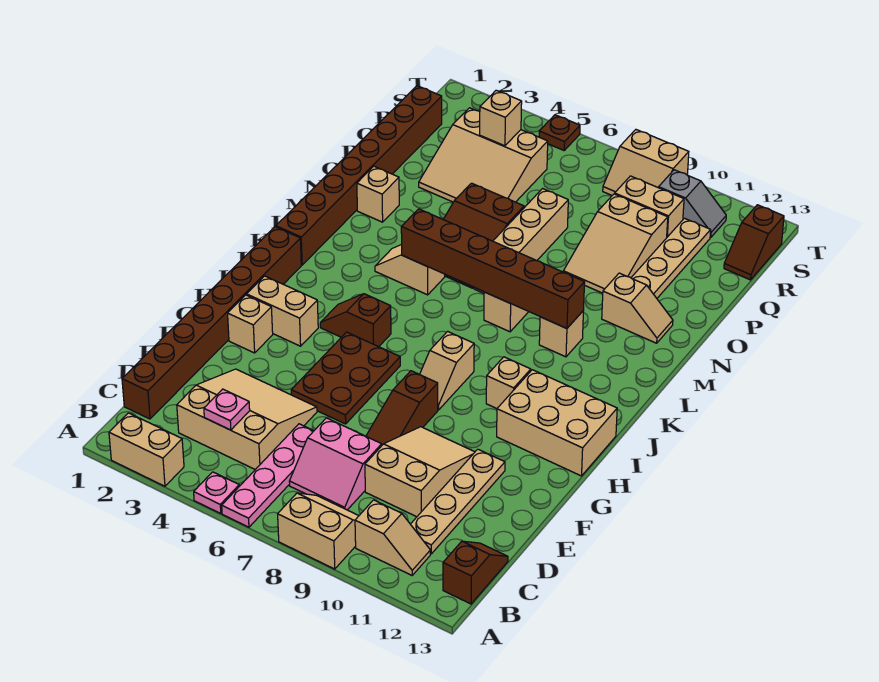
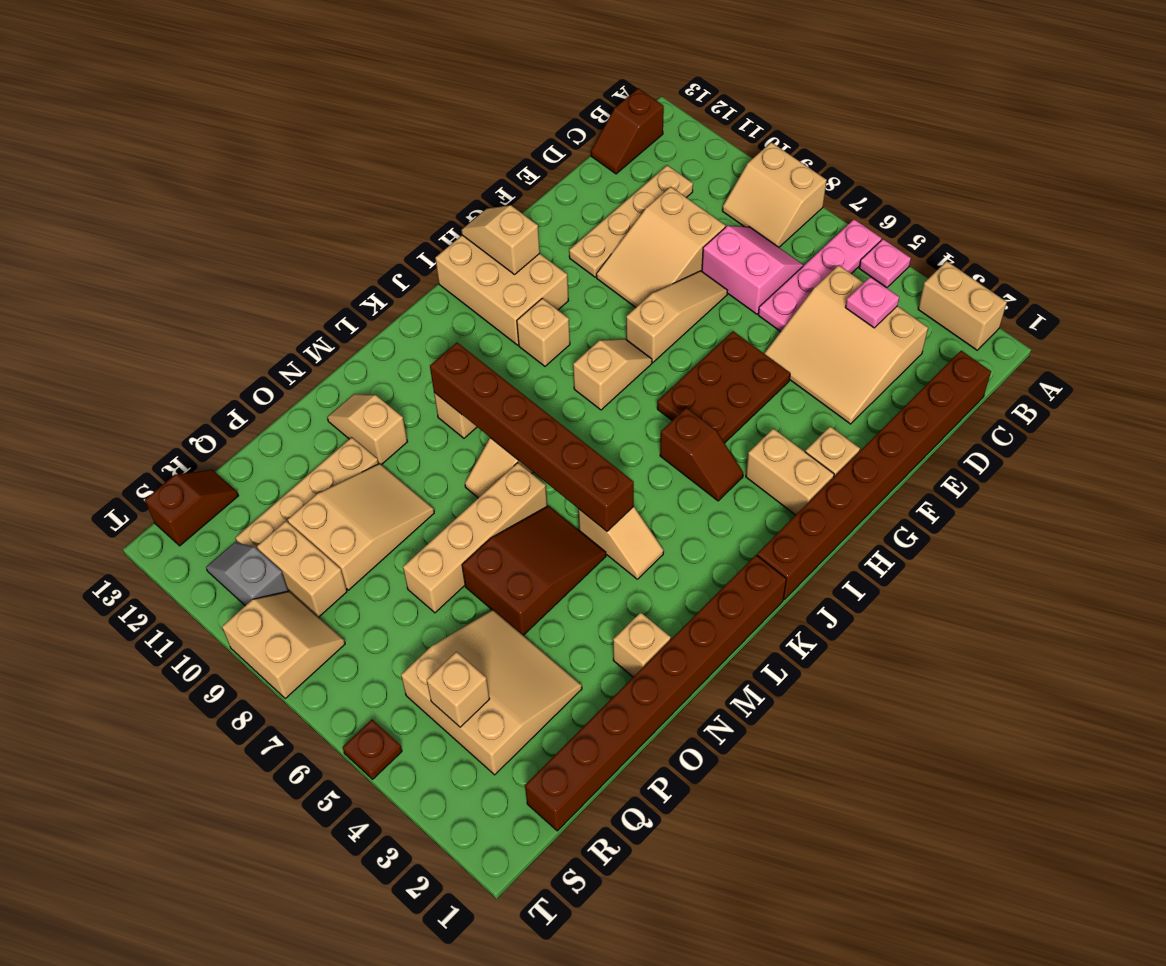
tan 1x2 slope [355,500,430,575] -> tan 1x2 slope moved to [461,205,540,275]
brown 1x3 slope [366,371,438,445] -> tan 1x3 slope [626,271,728,362]

